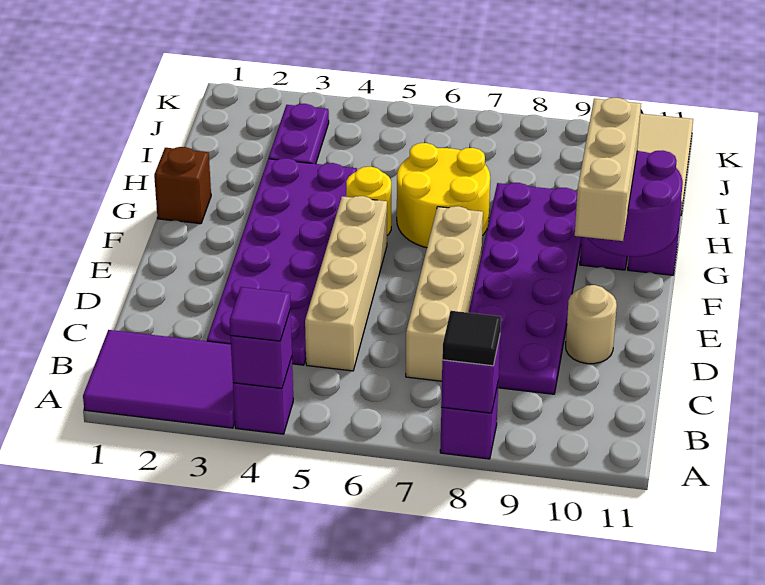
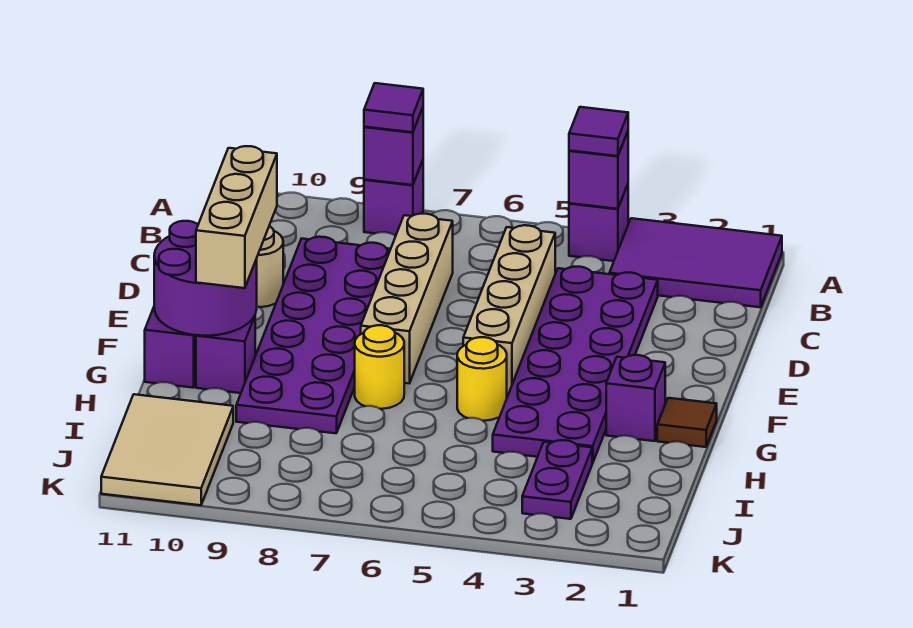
black 1x1 tile [442,311,501,366] -> purple 1x1 tile [364,83,423,132]
brown 1x1 brick [154,147,211,224] -> brown 1x1 tile [657,398,717,447]
none -> purple 1x1 brick [606,355,665,441]
yellow 2x2 round brick [397,143,490,248] -> yellow 1x1 round brick [355,325,404,409]

